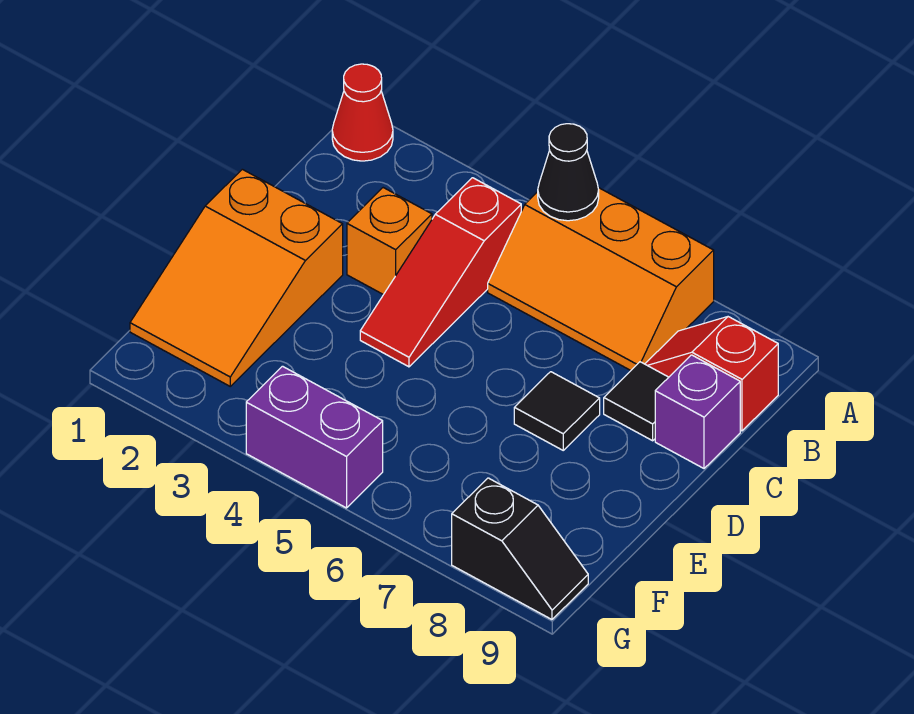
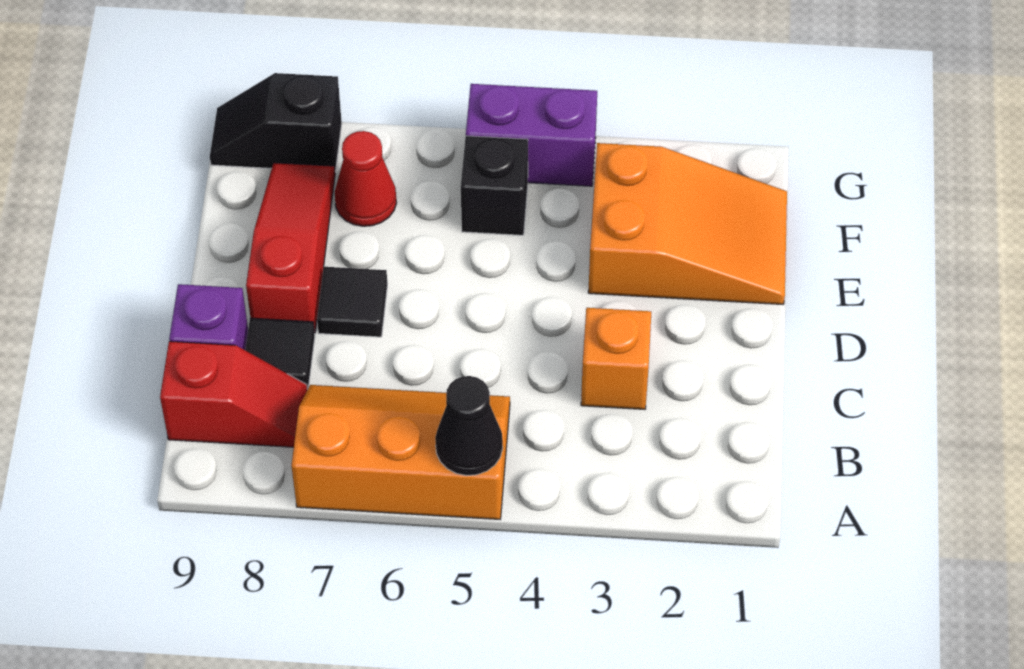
red 1x1 cone [332,64,393,161] -> red 1x1 cone moved to [335,131,397,226]
red 1x3 slope [360,178,521,367] -> red 1x3 slope moved to [246,163,335,332]
orange 2x3 slope [130,169,343,386] -> orange 2x3 slope turned to [588,143,787,305]
none -> black 1x1 brick [461,136,528,235]

